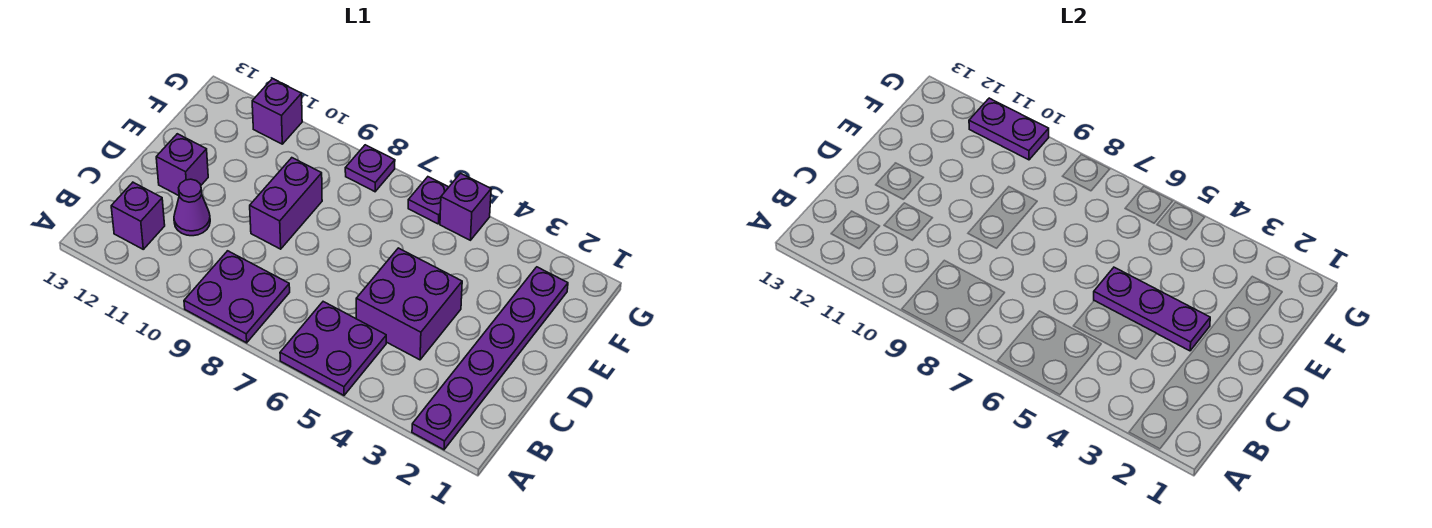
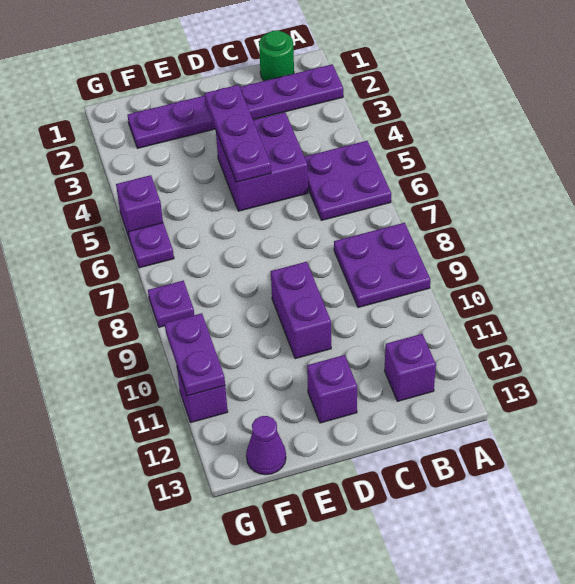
none -> green 1x1 round brick [259,30,294,81]
purple 1x1 cone [174,179,210,236] -> purple 1x1 cone moved to [246,416,286,475]
purple 1x2 brick [250,158,322,249] -> purple 1x2 brick turned to [271,262,331,359]

